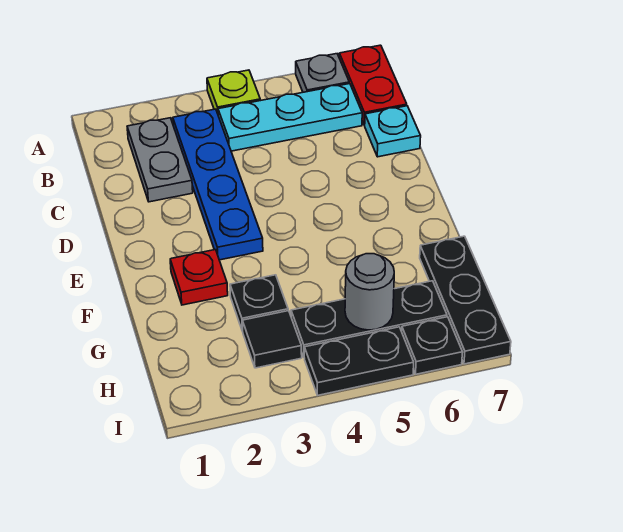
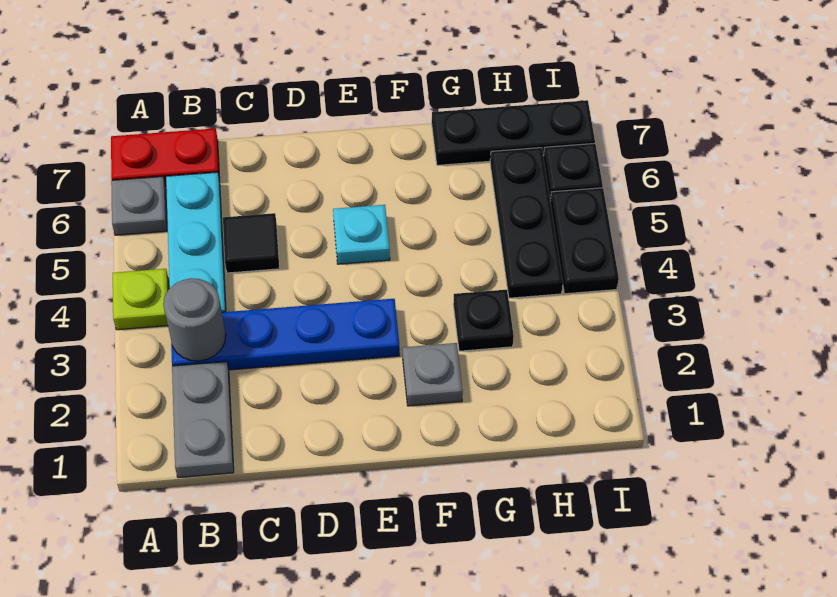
grey 1x2 plate [127,118,193,202] -> grey 1x2 plate turned to [172,362,234,478]
cyan 1x1 plate [365,106,421,157] -> cyan 1x1 plate moved to [333,205,390,264]
red 1x1 plate [170,250,228,305] -> grey 1x1 plate [402,343,463,406]
black 1x1 tile [242,311,302,368] -> black 1x1 tile moved to [223,213,280,273]
grey 1x1 round brick [345,254,394,330] -> grey 1x1 round brick moved to [163,278,226,361]

